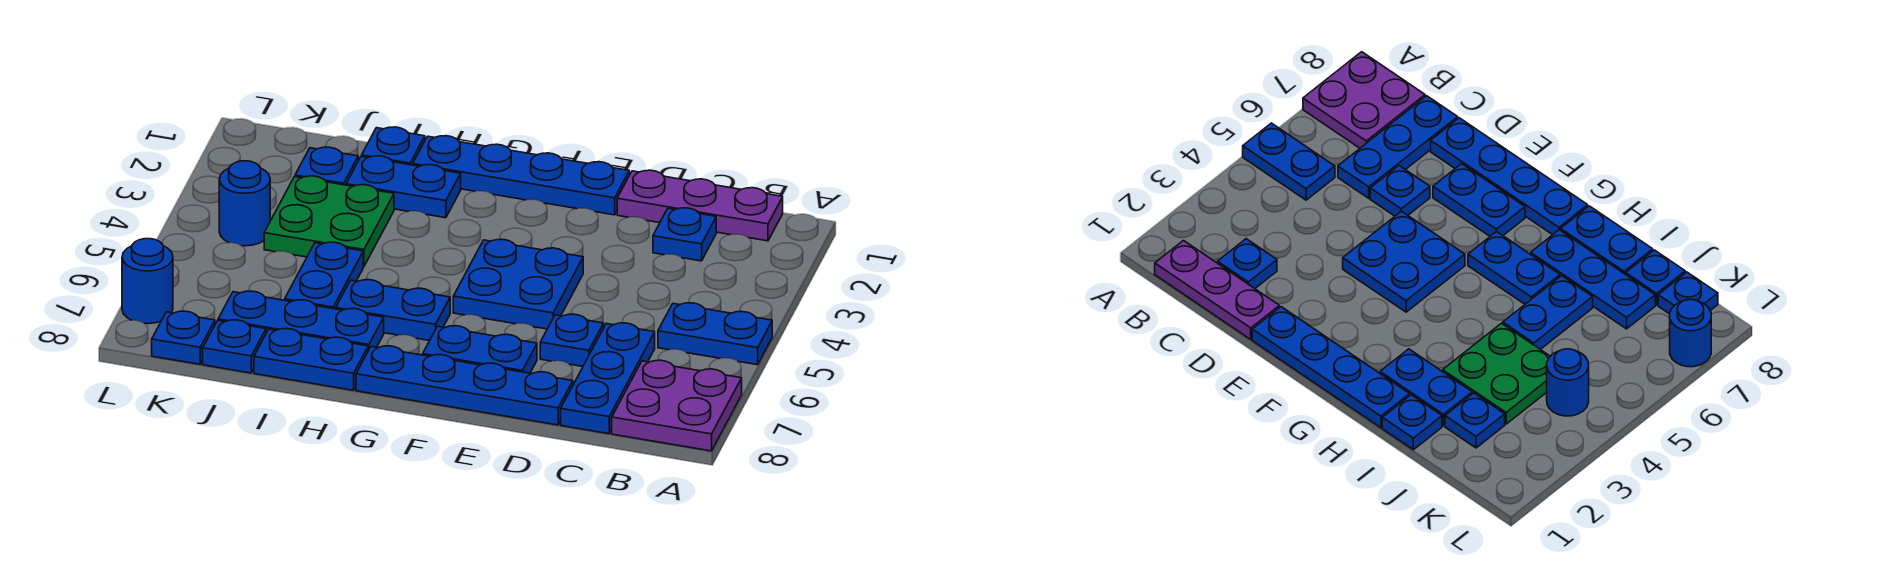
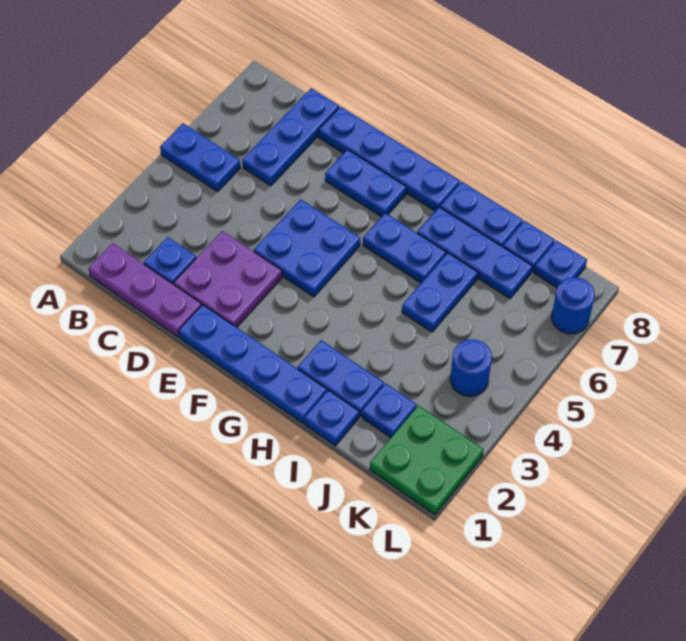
purple 2x2 plate [612,360,742,451] -> purple 2x2 plate moved to [174,231,282,327]
blue 1x1 plate [540,314,604,366] -> none
green 2x2 plate [264,176,394,267] -> green 2x2 plate moved to [370,405,484,515]

